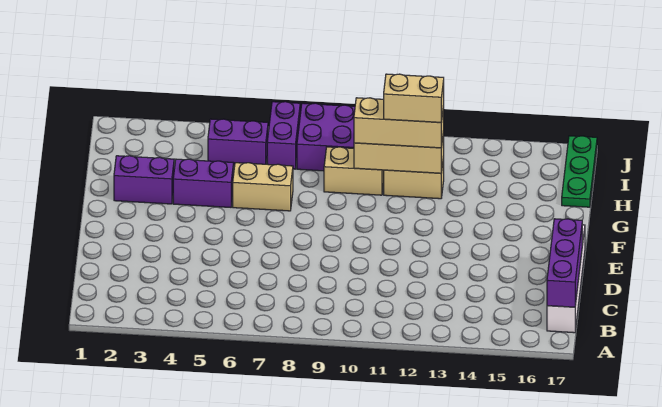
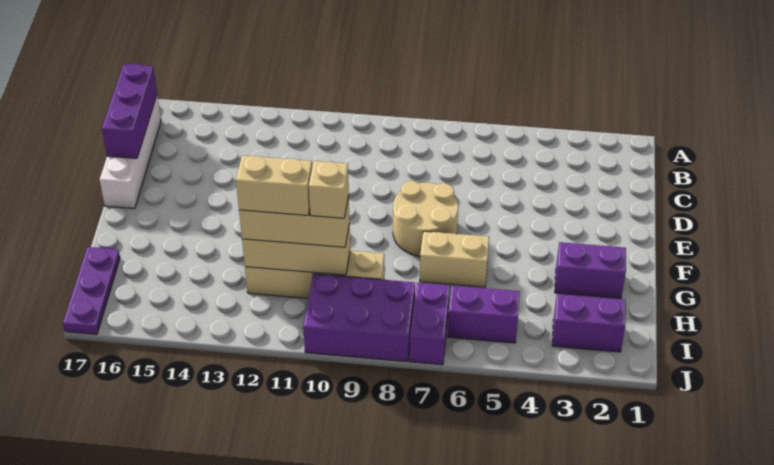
none -> tan 2x2 round brick [393,181,458,256]
purple 1x2 brick [173,159,234,207] -> purple 1x2 brick moved to [552,294,626,352]
none -> tan 1x1 brick [309,161,349,218]
green 1x3 plate [562,136,597,207] -> purple 1x3 plate [63,247,120,334]

